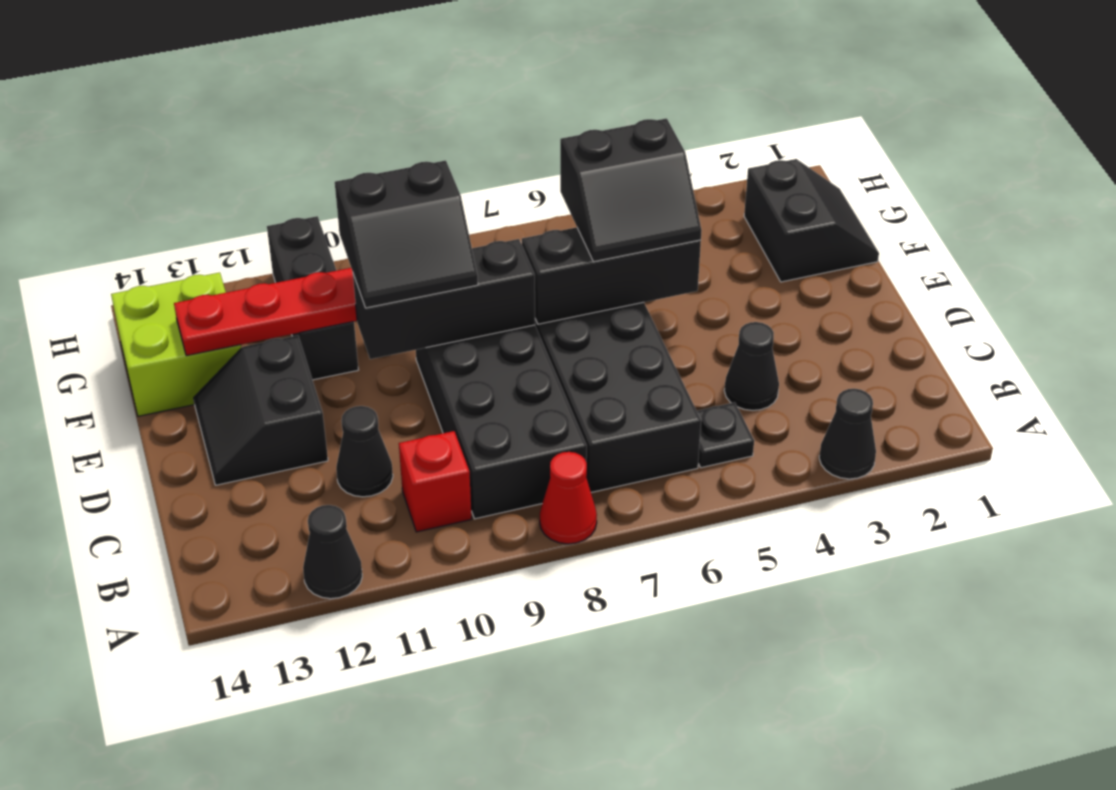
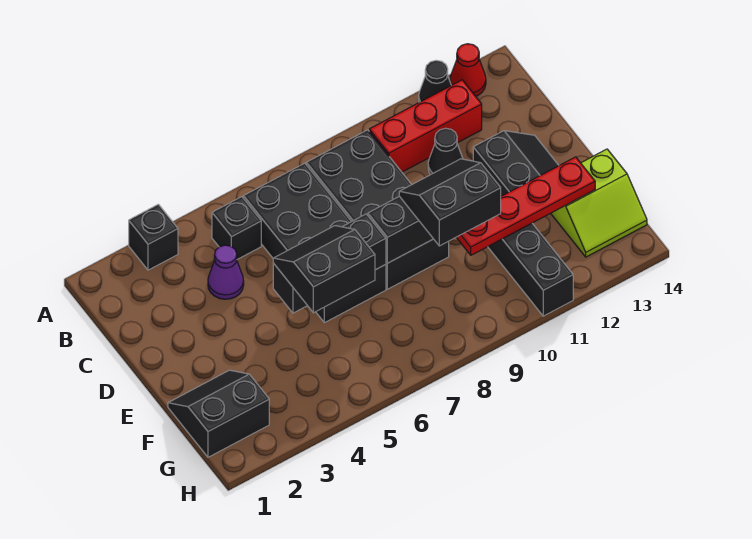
black 1x1 cone [819,389,876,479] -> black 1x1 brick [129,204,178,270]
red 1x1 cone [540,452,597,544] -> red 1x1 cone moved to [450,44,486,96]
black 1x1 plate [697,402,754,468] -> black 1x1 brick [212,197,261,259]
red 1x1 brick [399,431,472,532] -> red 1x3 brick [369,80,482,172]
black 1x1 cone [724,322,779,410] -> purple 1x1 cone [208,245,244,299]
black 2x2 slope [744,159,879,282] -> black 2x2 slope turned to [168,370,269,457]
lime 2x2 brick [111,273,241,416] -> lime 2x2 slope [551,149,647,257]

